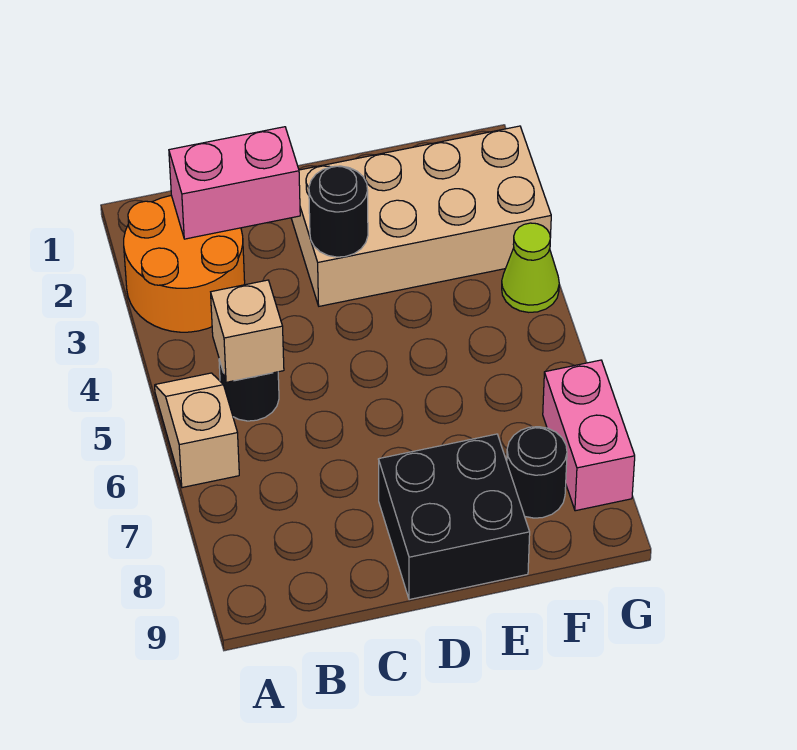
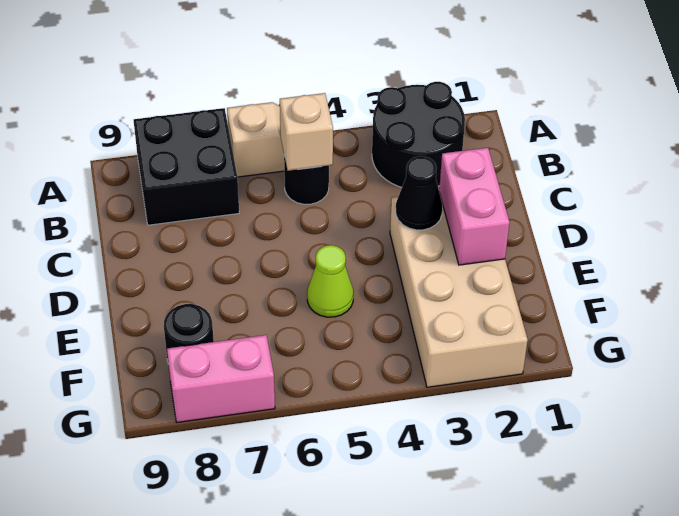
orange 2x2 round brick [124,196,245,332] -> black 2x2 round brick [372,82,465,187]
pink 1x2 brick [169,127,300,239] -> pink 1x2 brick moved to [439,148,510,265]
black 1x1 round brick [309,166,368,257] -> black 1x1 cone [396,156,442,230]
black 2x2 brick [379,434,530,600] -> black 2x2 brick moved to [134,108,239,225]
lime 1x1 cone [502,223,559,312] -> lime 1x1 cone moved to [307,245,353,317]

